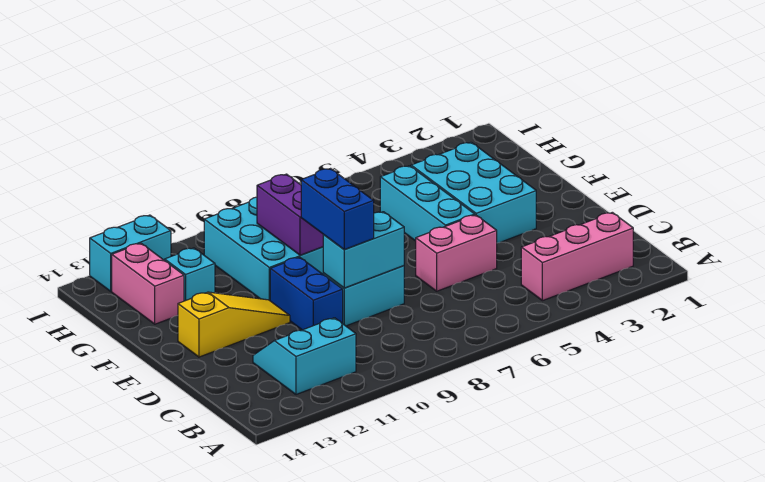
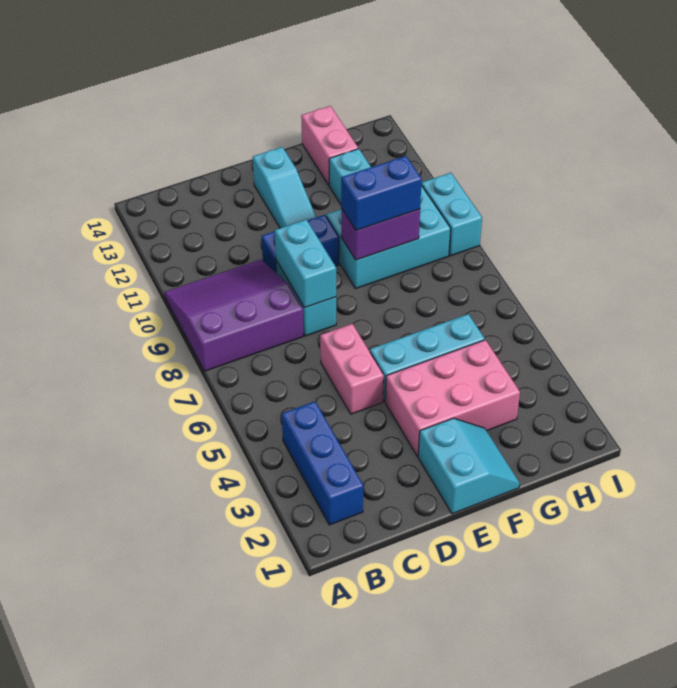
none -> purple 3x3 slope [164,260,303,371]
pink 1x3 brick [521,212,633,301] -> blue 1x3 brick [282,402,363,525]
cyan 2x2 slope [253,318,356,395] -> cyan 2x2 slope moved to [418,418,520,514]
blue 1x2 brick [301,169,374,249] -> blue 1x2 brick moved to [341,156,422,230]
cyan 2x3 brick [411,142,536,243] -> pink 2x3 brick [385,340,520,457]
yellow 1x3 slope [178,292,290,357] -> cyan 1x3 slope [253,147,316,228]
pink 1x2 brick [112,243,184,324] -> pink 1x2 brick turned to [301,106,358,185]
cyan 1x2 brick [90,215,171,291] -> cyan 1x2 brick moved to [421,173,482,256]

